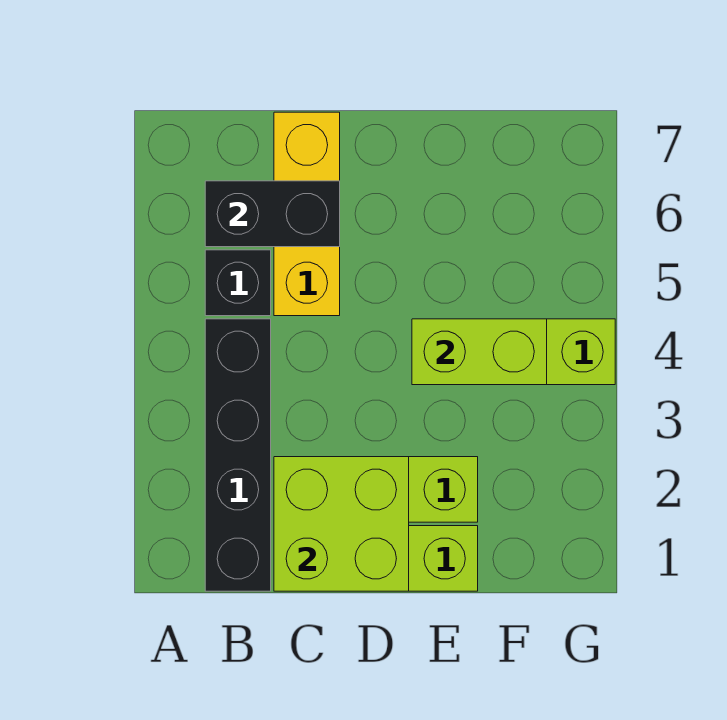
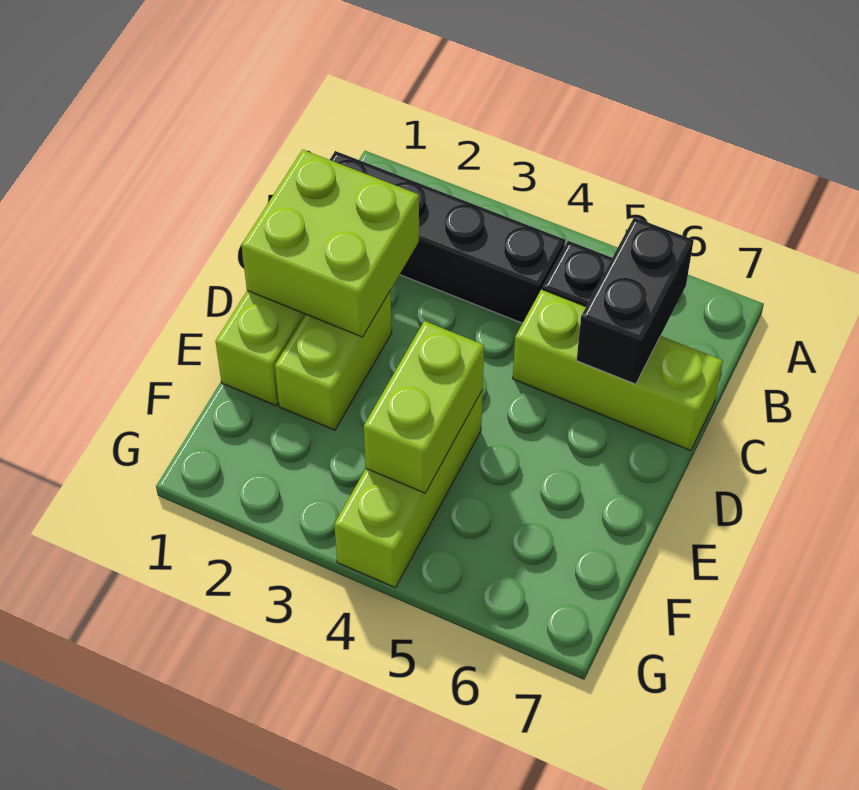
yellow 1x3 brick [274,112,340,316] -> lime 1x3 brick [513,289,723,451]

